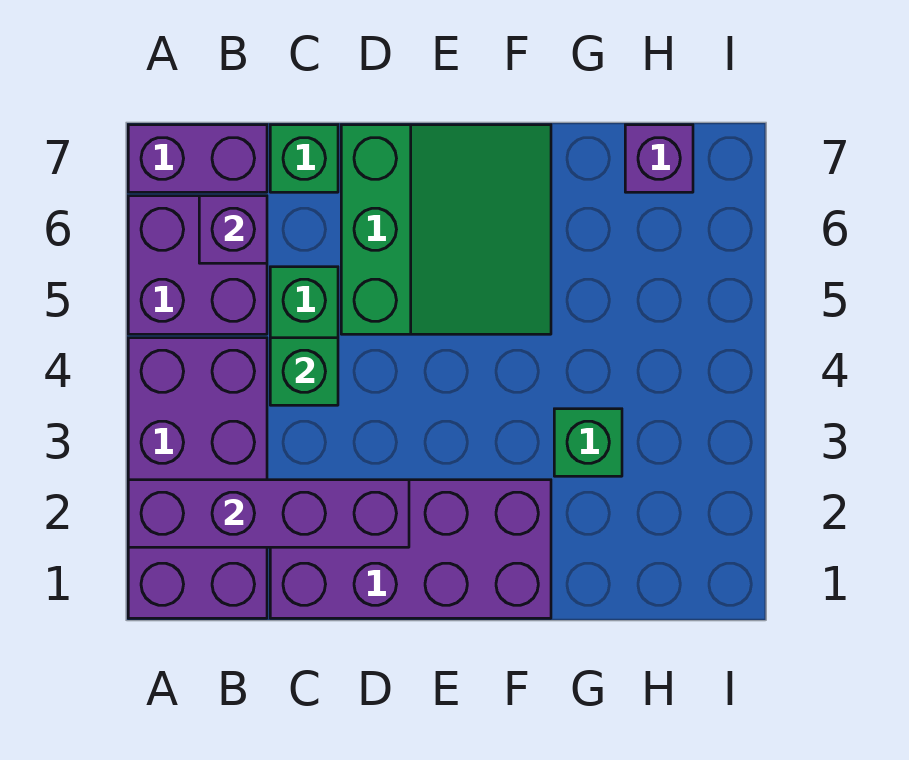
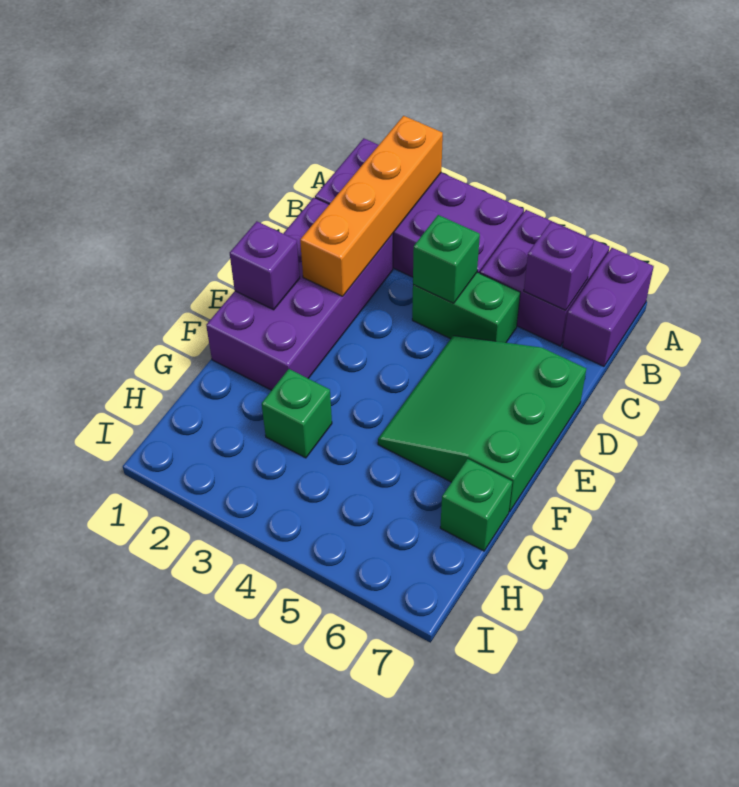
purple 1x4 brick [128,480,409,547] -> orange 1x4 brick [300,116,443,296]
green 1x1 brick [270,125,338,192] -> green 1x1 brick moved to [440,459,512,551]
green 3x3 slope [341,125,551,334] -> green 3x3 slope turned to [378,336,586,512]
purple 1x1 brick [625,125,693,192] -> purple 1x1 brick moved to [230,221,300,310]

